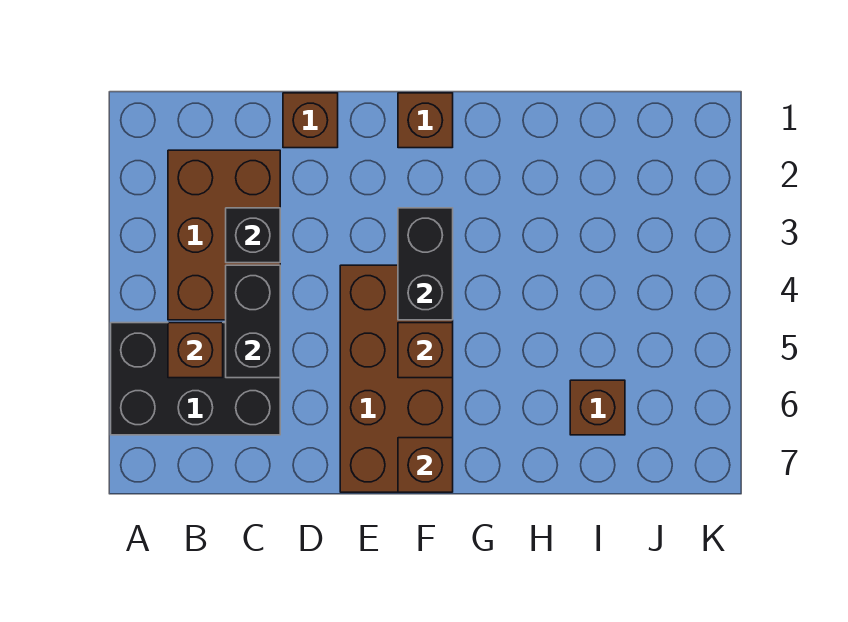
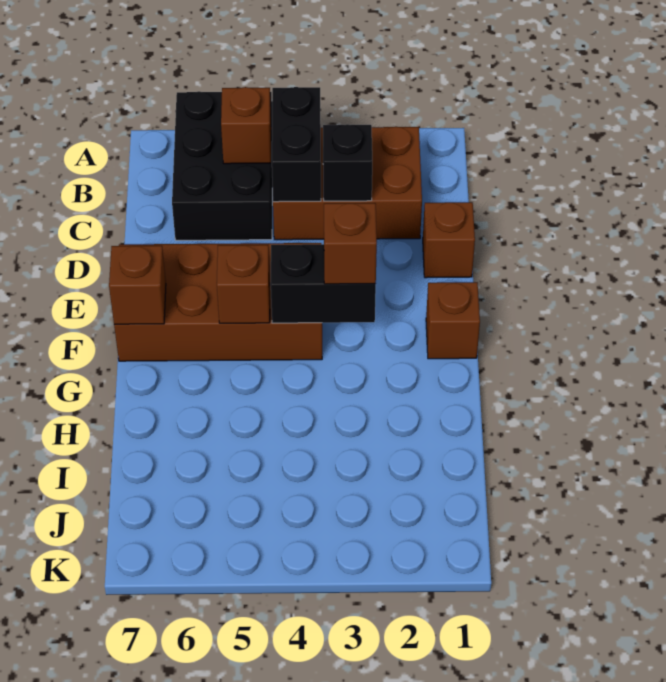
black 1x2 brick [226,265,280,378] -> black 1x2 brick turned to [272,87,321,202]
brown 1x1 brick [570,380,625,435] -> brown 1x1 brick moved to [324,203,377,284]

